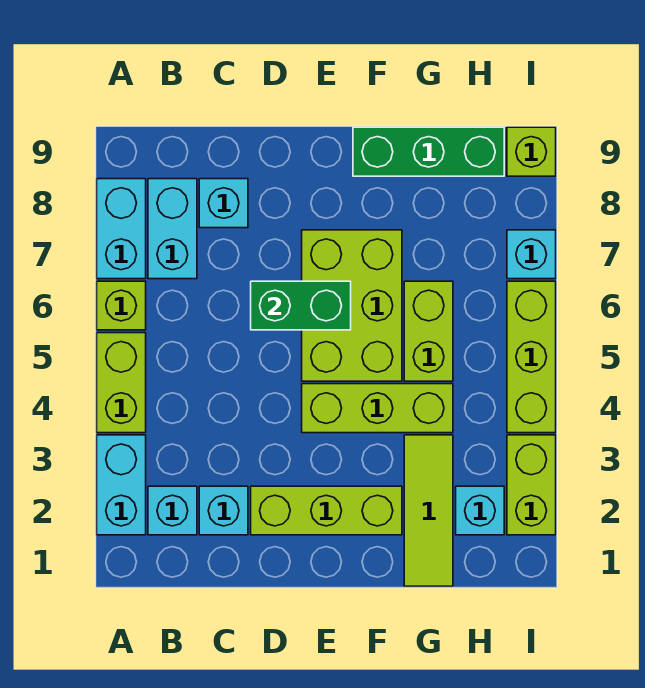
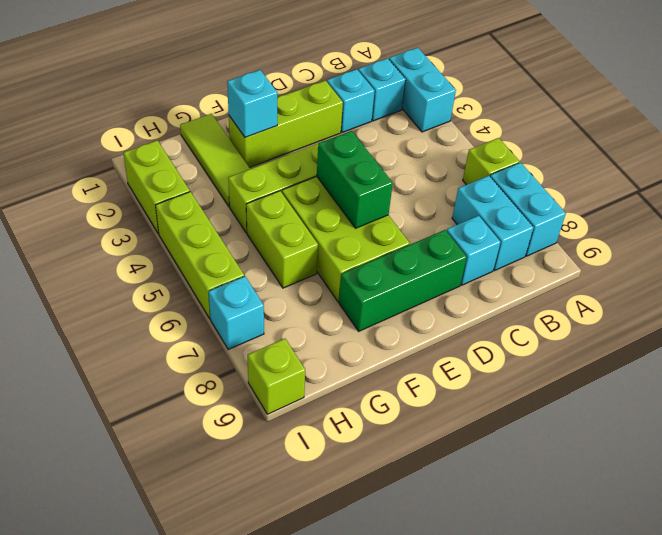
lime 1x2 brick [97,333,146,433] -> none
green 1x2 brick [251,281,351,330] -> green 1x2 brick turned to [317,131,393,228]
green 1x3 brick [353,127,504,176] -> green 1x3 brick moved to [339,230,467,331]
cyan 1x1 brick [456,486,504,535] -> cyan 1x1 brick moved to [227,70,278,137]

